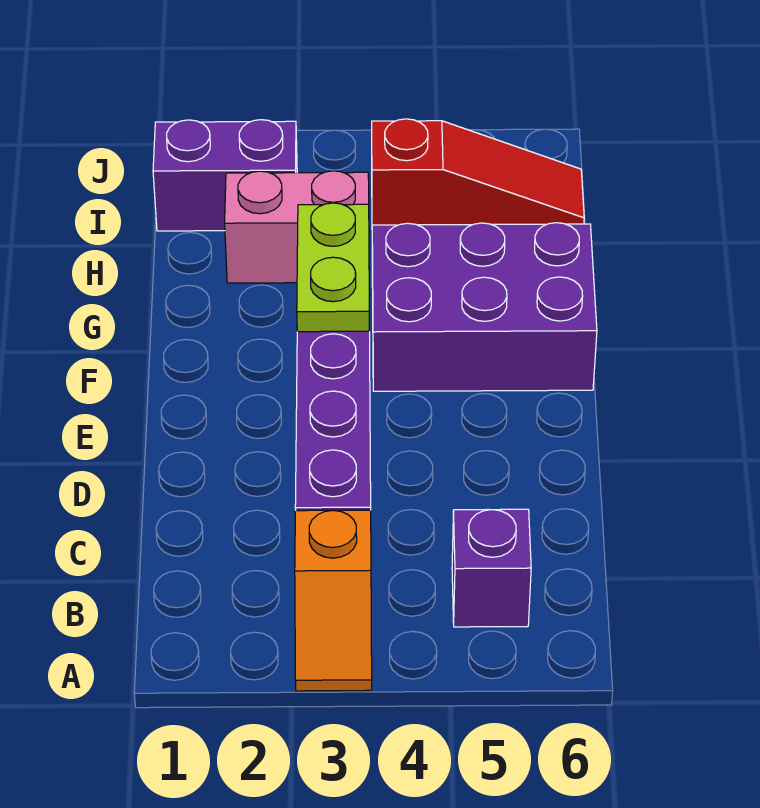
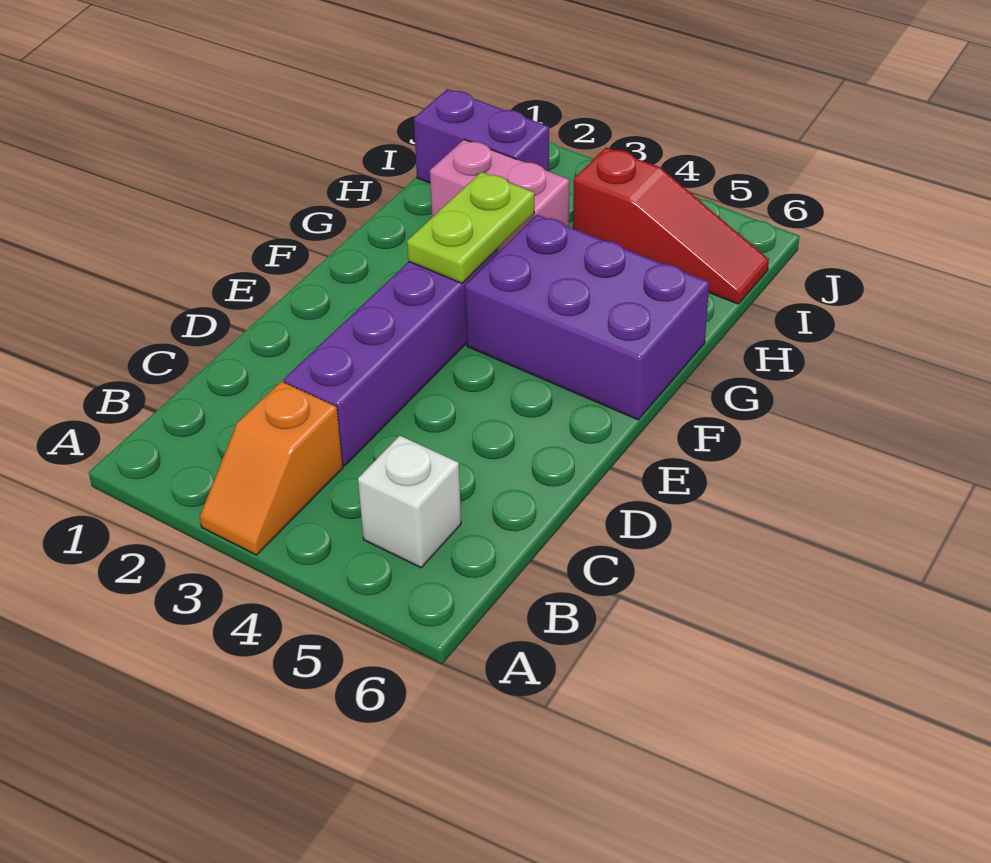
purple 1x1 brick [452,509,531,627] -> white 1x1 brick [358,436,461,568]

